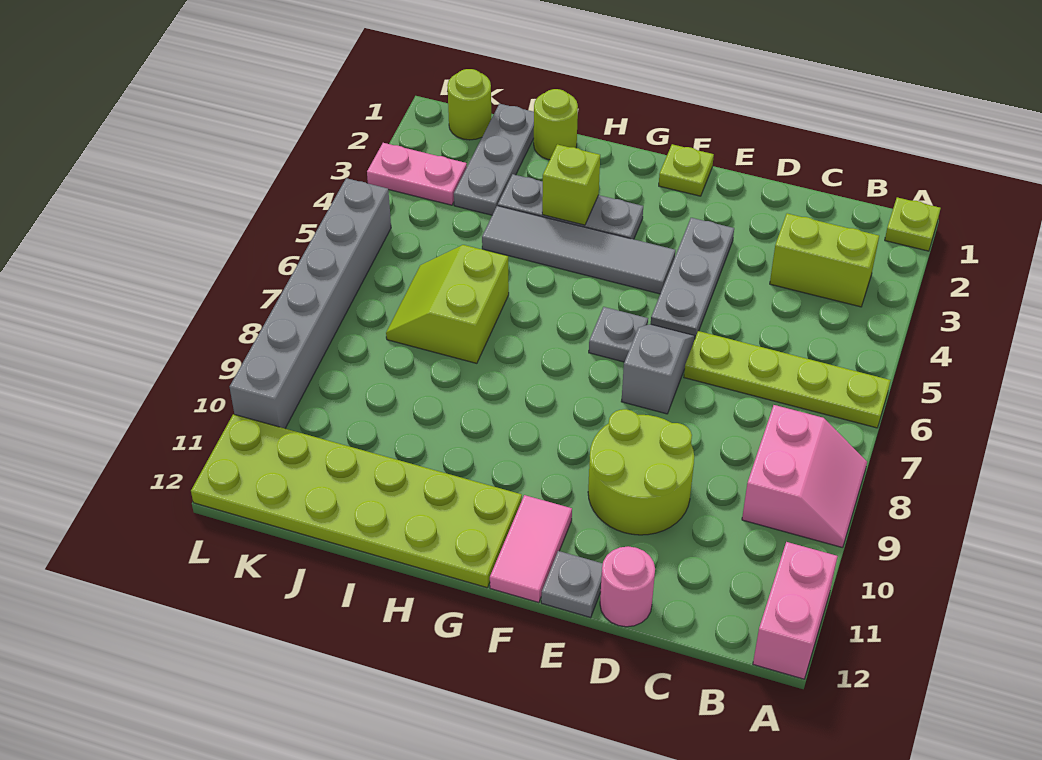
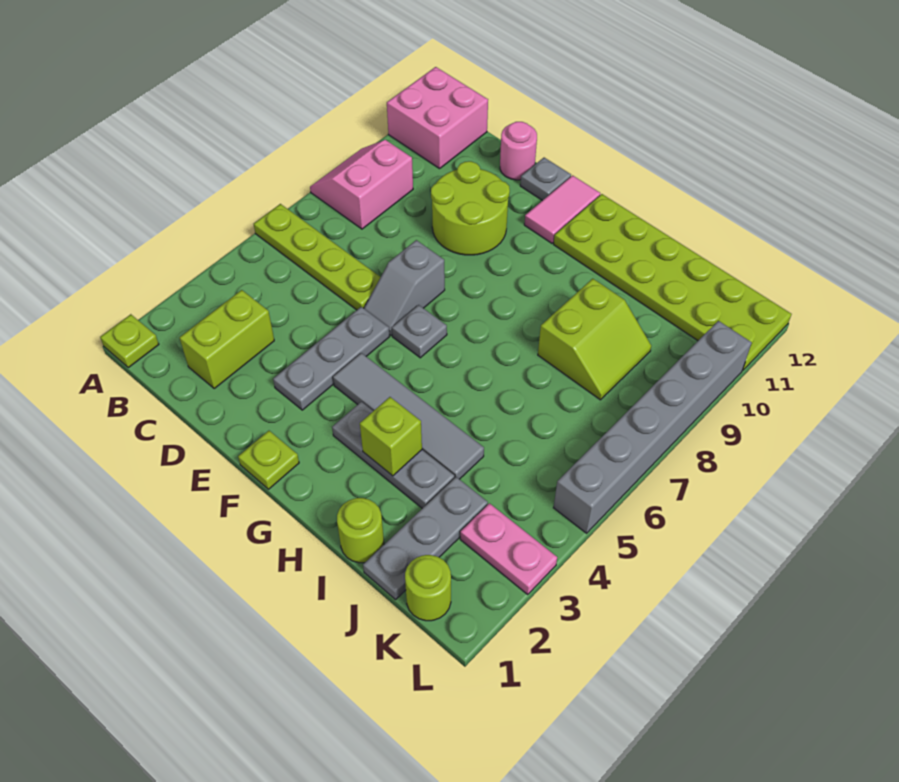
pink 1x2 brick [753,542,838,679] -> pink 2x2 brick [387,67,488,169]
lime 1x2 brick [770,213,879,307] -> lime 1x2 brick turned to [179,290,274,389]
lime 2x2 slope [386,245,509,363] -> lime 2x2 slope moved to [538,279,651,400]

